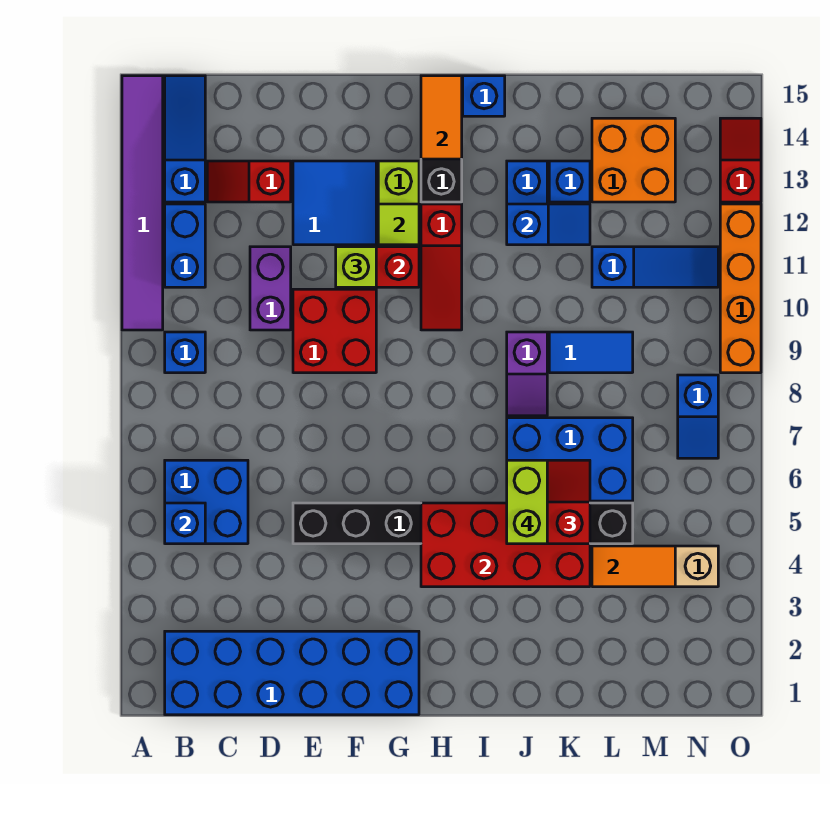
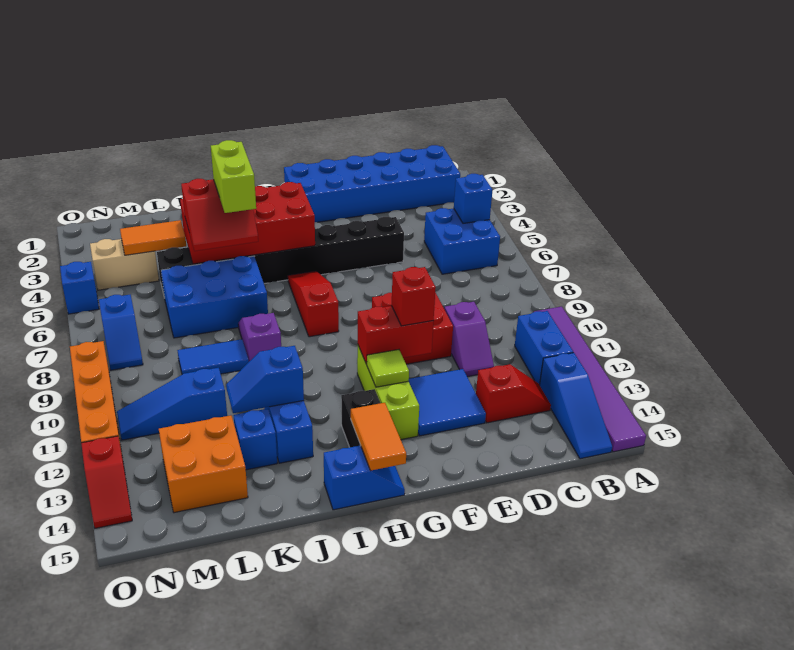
blue 1x1 brick [165,332,205,373] -> blue 1x1 brick moved to [60,262,99,314]
purple 1x2 brick [250,247,291,330] -> purple 1x2 slope [444,302,494,377]
lime 1x1 brick [336,247,376,287] -> red 1x1 brick [392,267,436,326]
red 1x3 slope [421,204,462,330] -> red 1x3 slope moved to [288,271,339,337]
blue 1x2 slope [678,375,718,458] -> blue 1x2 slope turned to [99,295,143,370]

